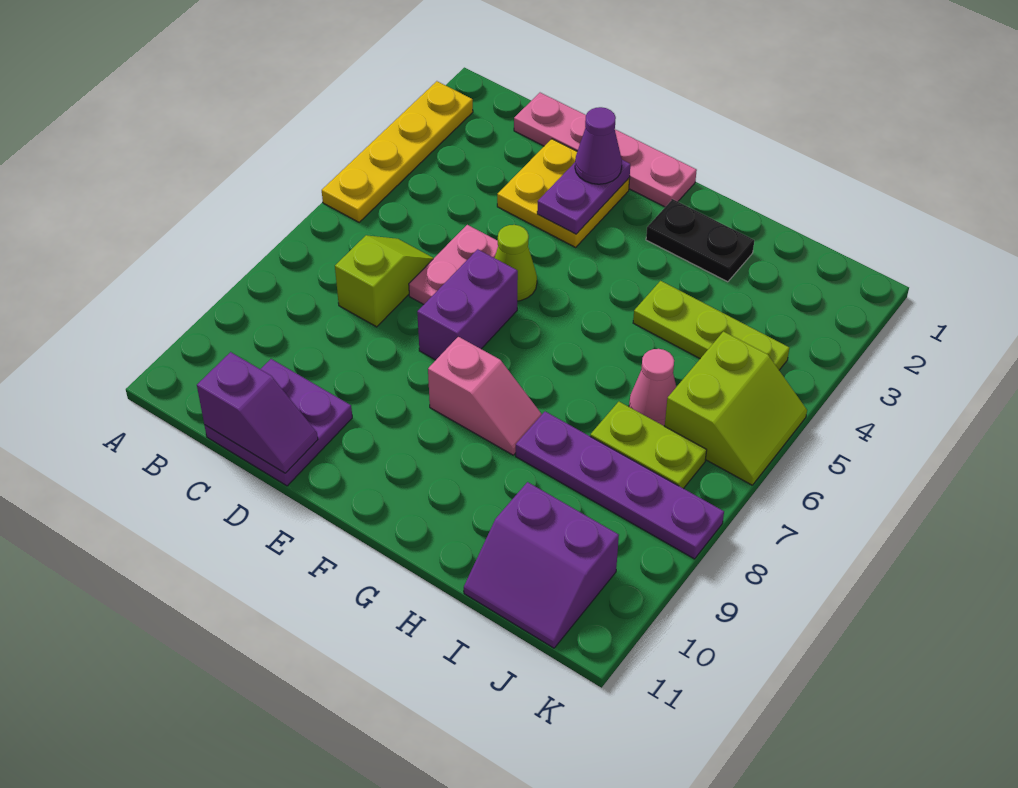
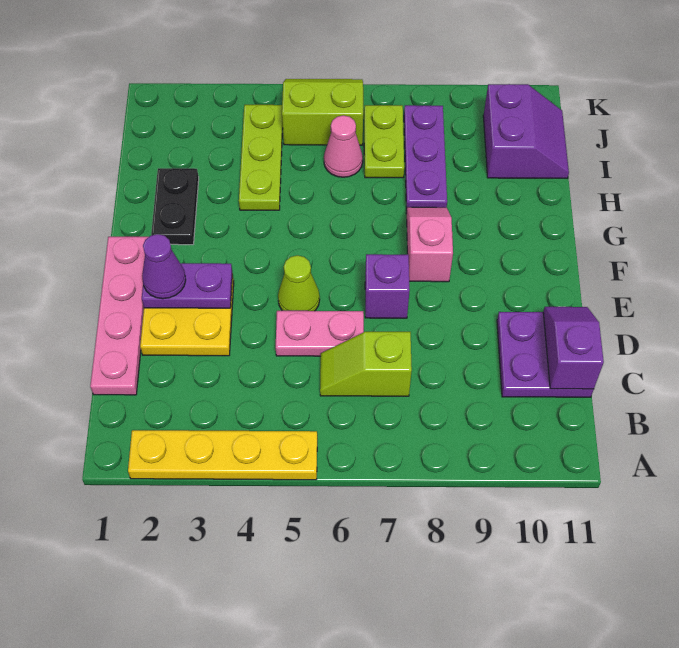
purple 1x2 brick [417,249,518,360] -> purple 1x1 brick [365,254,410,318]
purple 1x4 plate [516,411,724,559] -> purple 1x3 plate [404,105,447,210]

